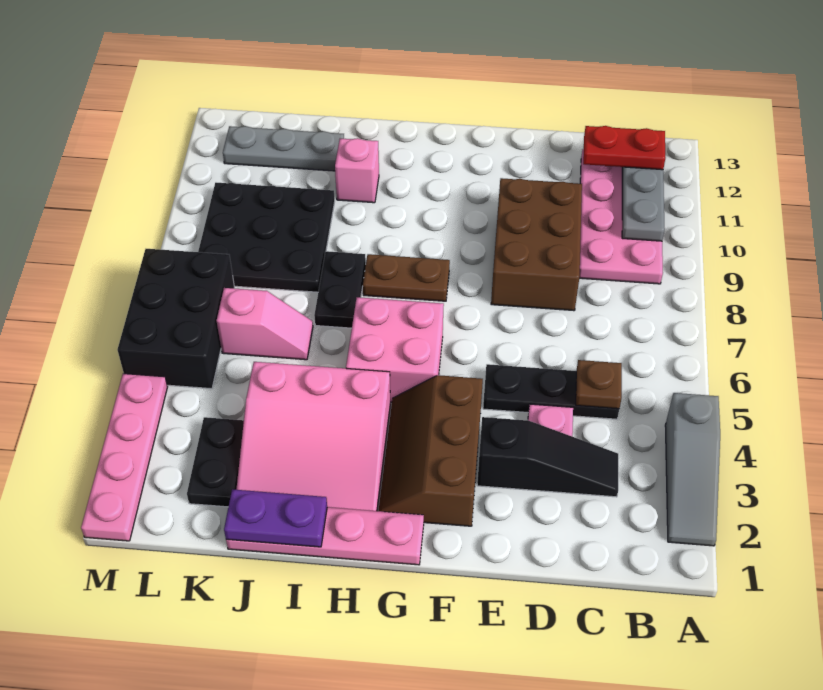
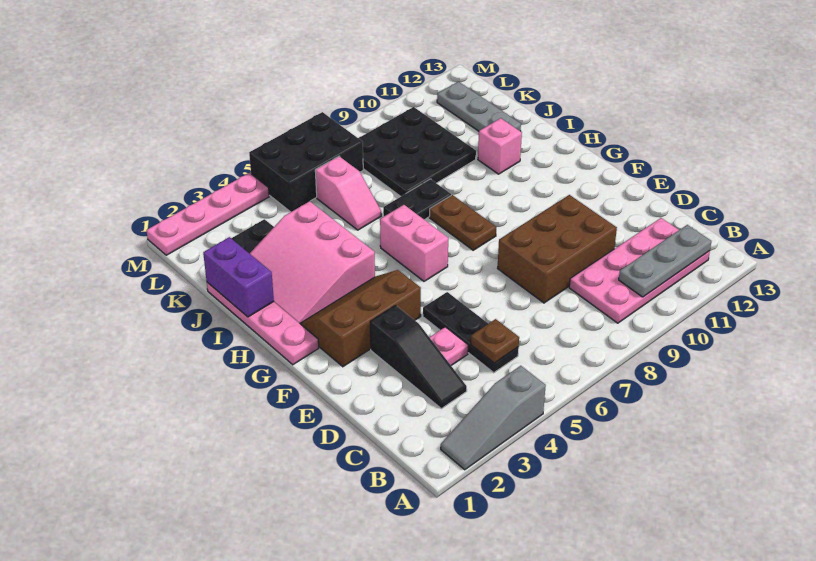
red 1x2 plate [583,126,666,170] -> none
pink 2x2 brick [346,297,444,402] -> pink 1x2 brick [380,205,448,281]
purple 1x2 plate [224,489,327,547] -> purple 1x2 brick [203,237,274,317]

